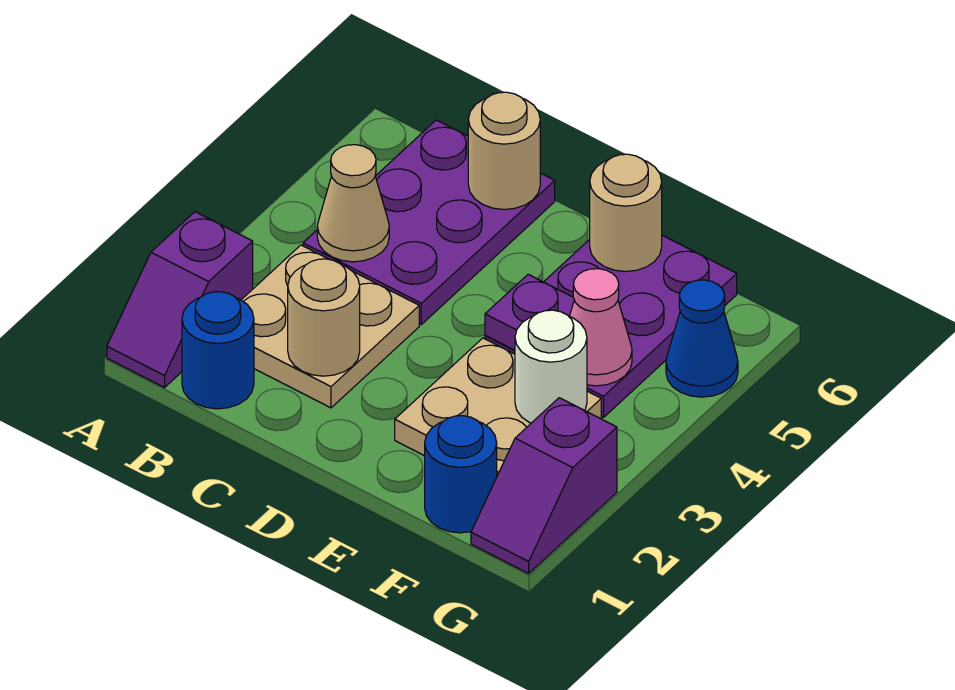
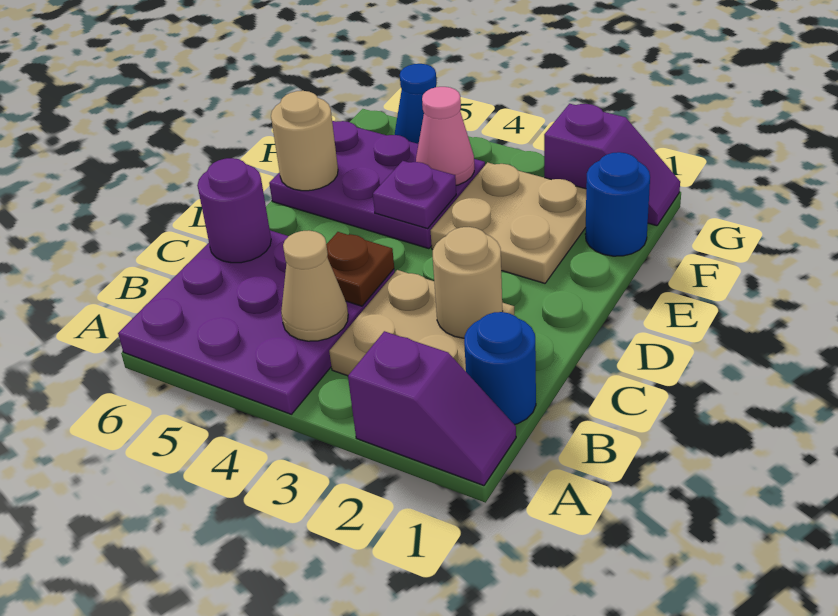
purple 2x3 plate [303,120,555,324] -> purple 3x3 plate [118,230,395,414]
none -> brown 1x1 plate [326,232,394,306]
tan 1x1 round brick [468,92,540,209] -> purple 1x1 round brick [197,158,271,263]
white 1x1 round brick [515,310,587,423] -> none

